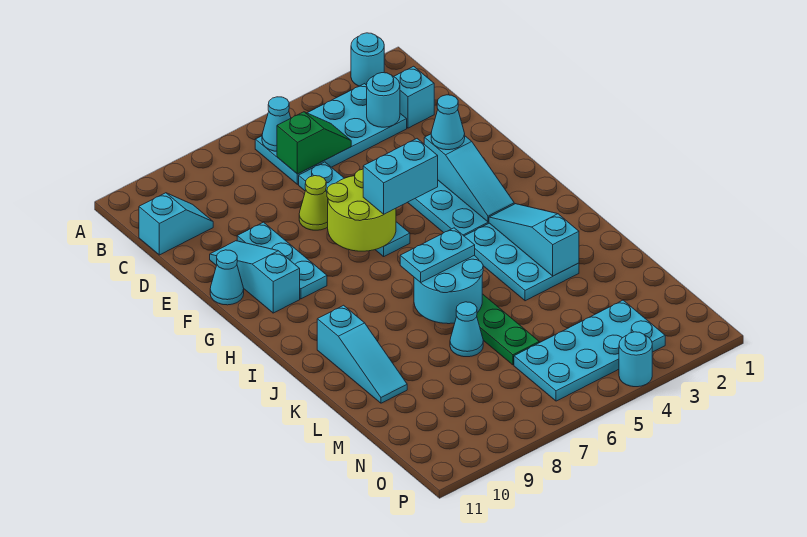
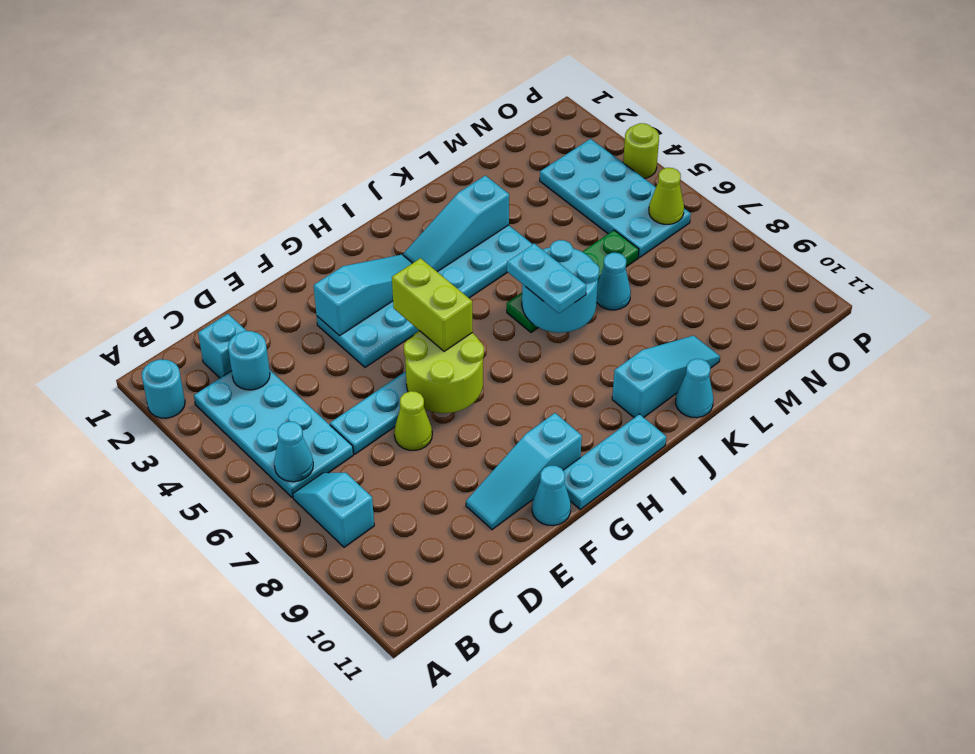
green 1x2 slope [277,112,351,174] -> none
cyan 1x2 slope [139,193,213,255] -> cyan 1x2 slope moved to [293,473,374,547]
cyan 1x3 plate [237,222,327,299] -> cyan 1x3 plate moved to [563,414,666,509]
cyan 1x1 cone [431,95,465,150] -> cyan 1x1 cone moved to [676,359,713,418]
cyan 1x2 brick [363,139,438,214] -> lime 1x2 brick [392,258,473,351]
none -> lime 1x1 cone [649,168,684,224]
cyan 1x1 round brick [619,332,652,387] -> lime 1x1 round brick [623,123,659,179]

